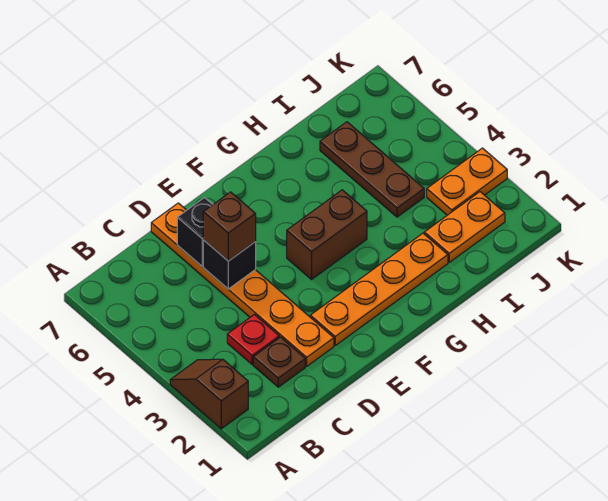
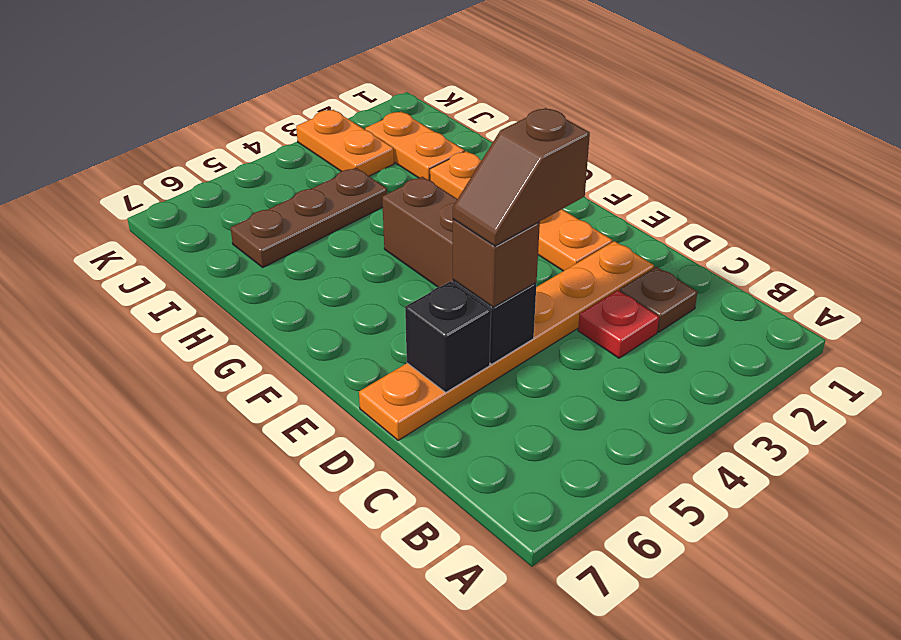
brown 1x2 slope [170,359,248,429] -> brown 1x2 slope moved to [453,108,590,246]

